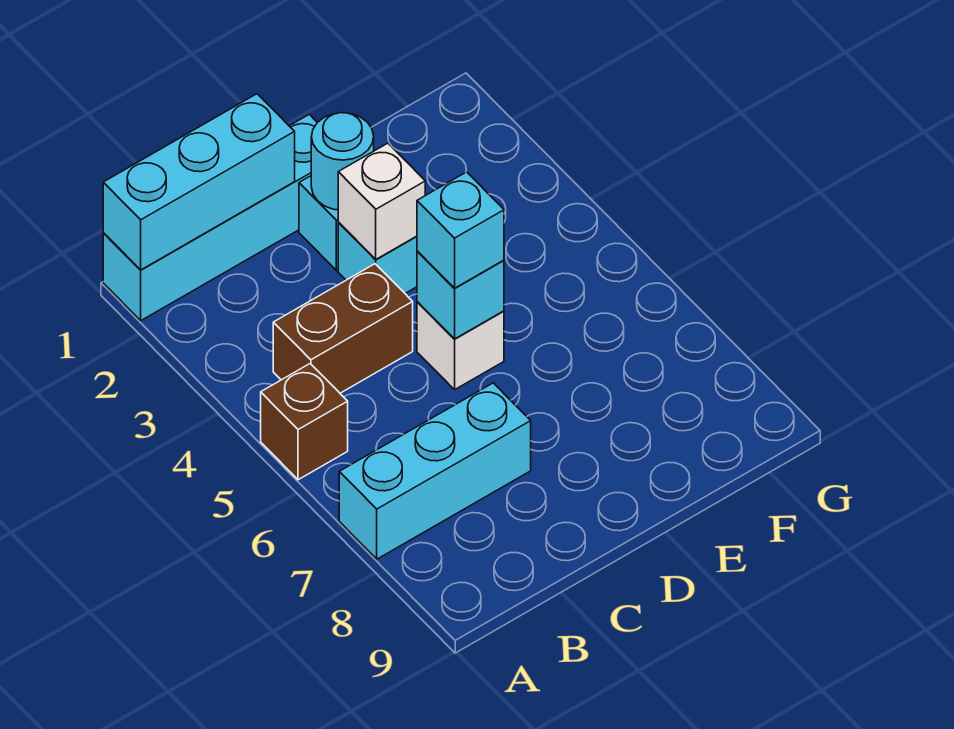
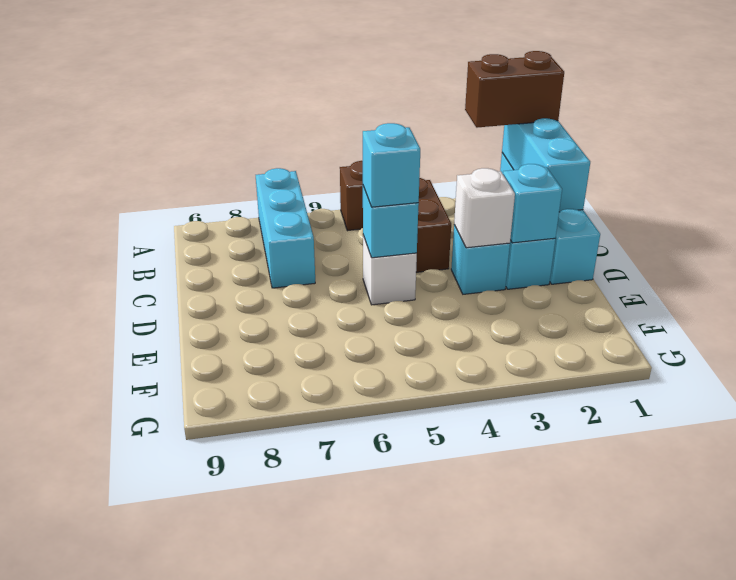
none -> brown 1x2 brick [465,51,564,128]
cyan 1x1 round brick [311,113,374,210] -> cyan 1x1 brick [503,164,562,243]

